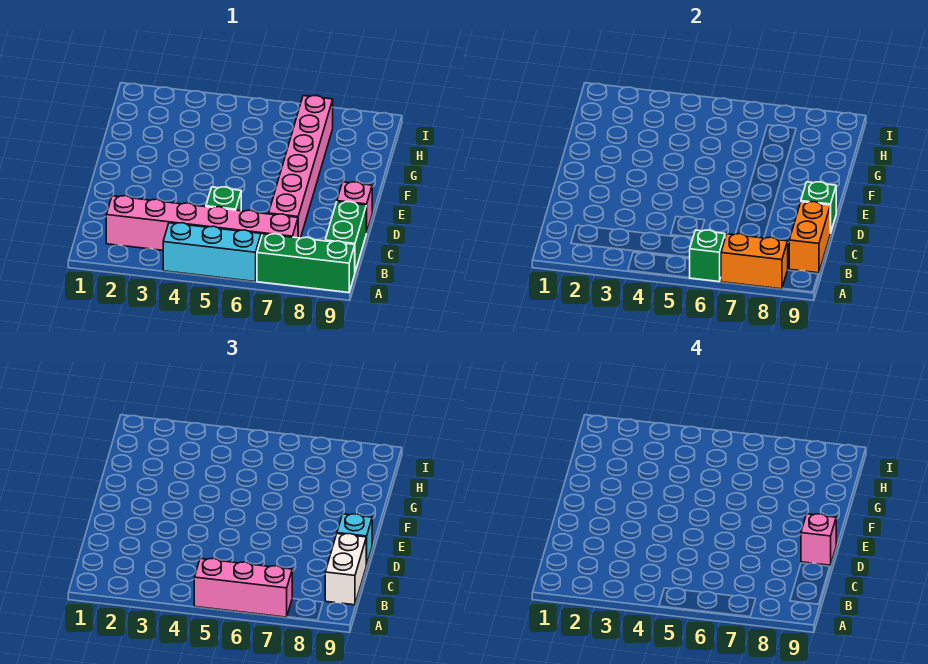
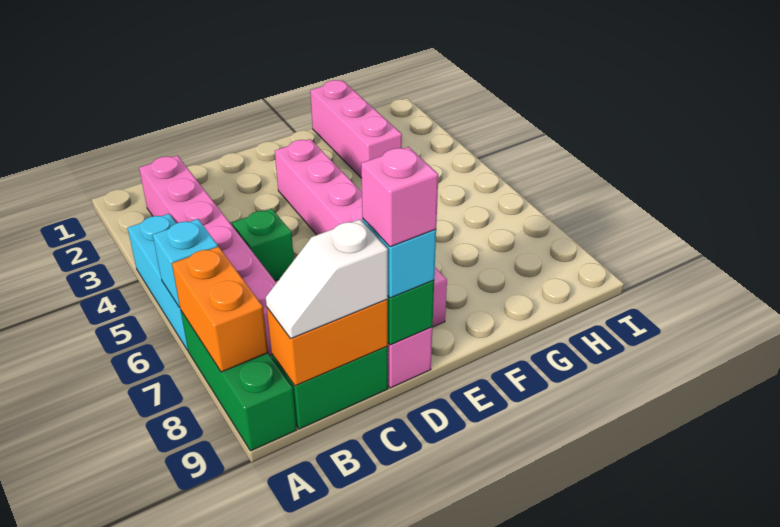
pink 1x3 brick [194,558,292,617] -> pink 1x3 brick moved to [310,80,402,178]
green 1x1 brick [690,230,725,282] -> cyan 1x1 brick [153,219,218,308]
white 1x2 brick [325,534,366,605] -> white 1x2 slope [266,219,388,339]
pink 1x6 brick [269,96,333,238] -> pink 1x6 brick turned to [275,139,447,327]

